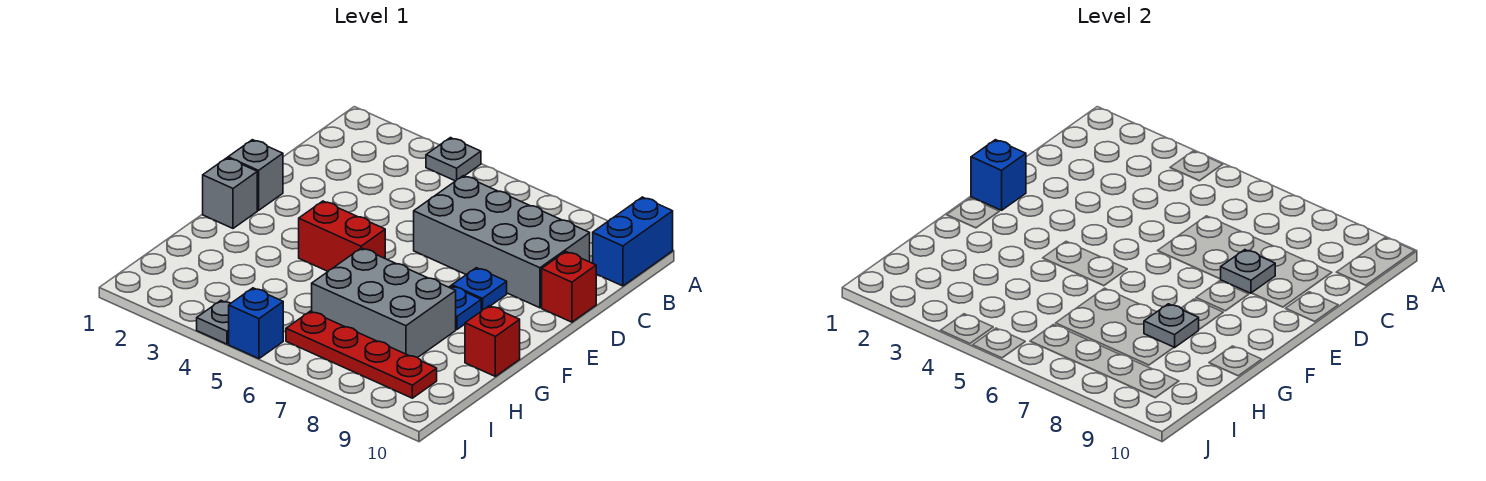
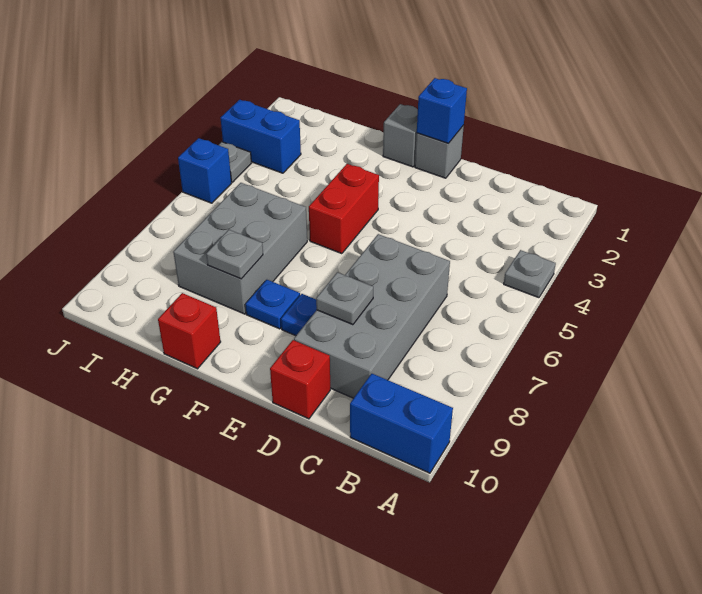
none -> blue 1x2 brick [221,100,301,173]
red 1x4 plate [286,311,437,398] -> none

